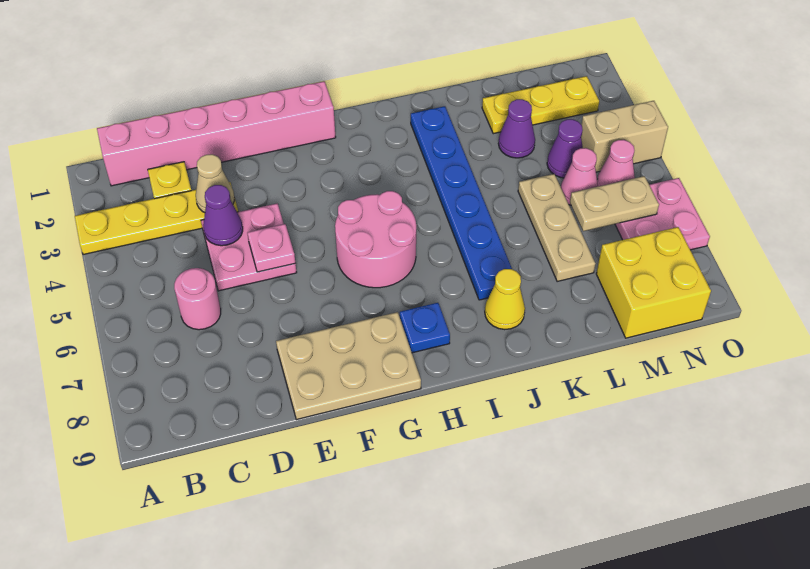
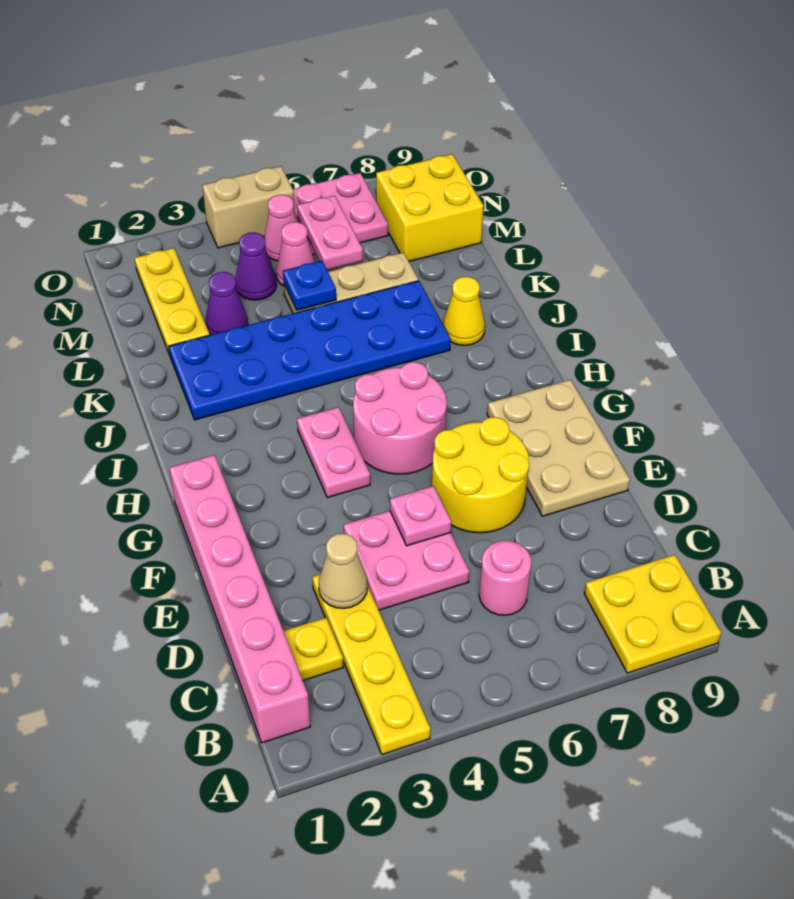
none -> yellow 2x2 plate [584,555,721,673]
purple 1x1 cone [203,185,243,246] -> none
none -> yellow 2x2 round brick [432,417,529,533]
none -> pink 1x2 plate [297,407,370,498]
blue 1x1 plate [400,303,450,353] -> blue 1x1 plate moved to [283,261,336,310]
blue 1x6 plate [411,106,512,300] -> blue 2x6 plate [169,281,451,420]
tan 1x2 plate [570,176,659,231] -> pink 1x2 plate [297,196,363,270]
tan 1x2 brick [581,101,668,172] -> tan 1x2 brick turned to [202,166,295,248]

